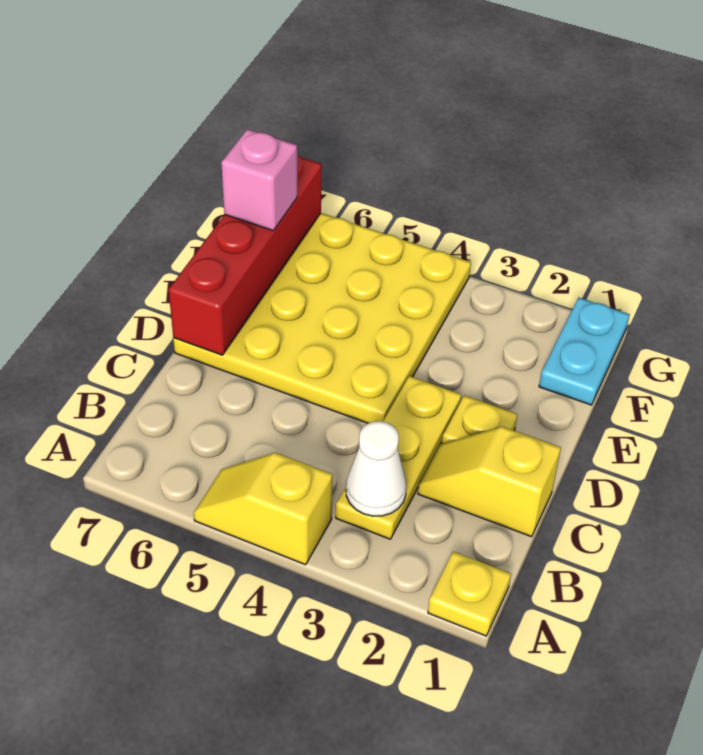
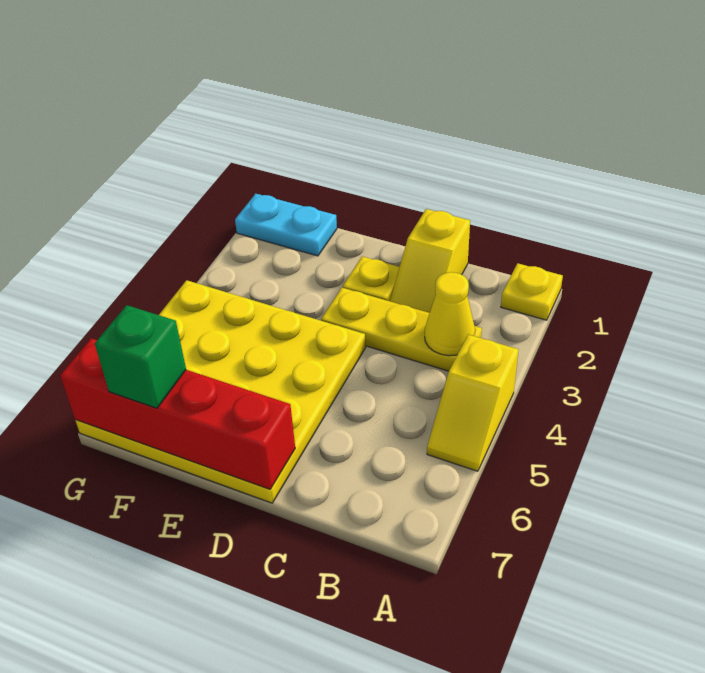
white 1x1 cone [346,421,406,516] -> yellow 1x1 cone [425,272,475,356]
pink 1x1 brick [221,129,297,231] -> green 1x1 brick [95,305,186,408]

